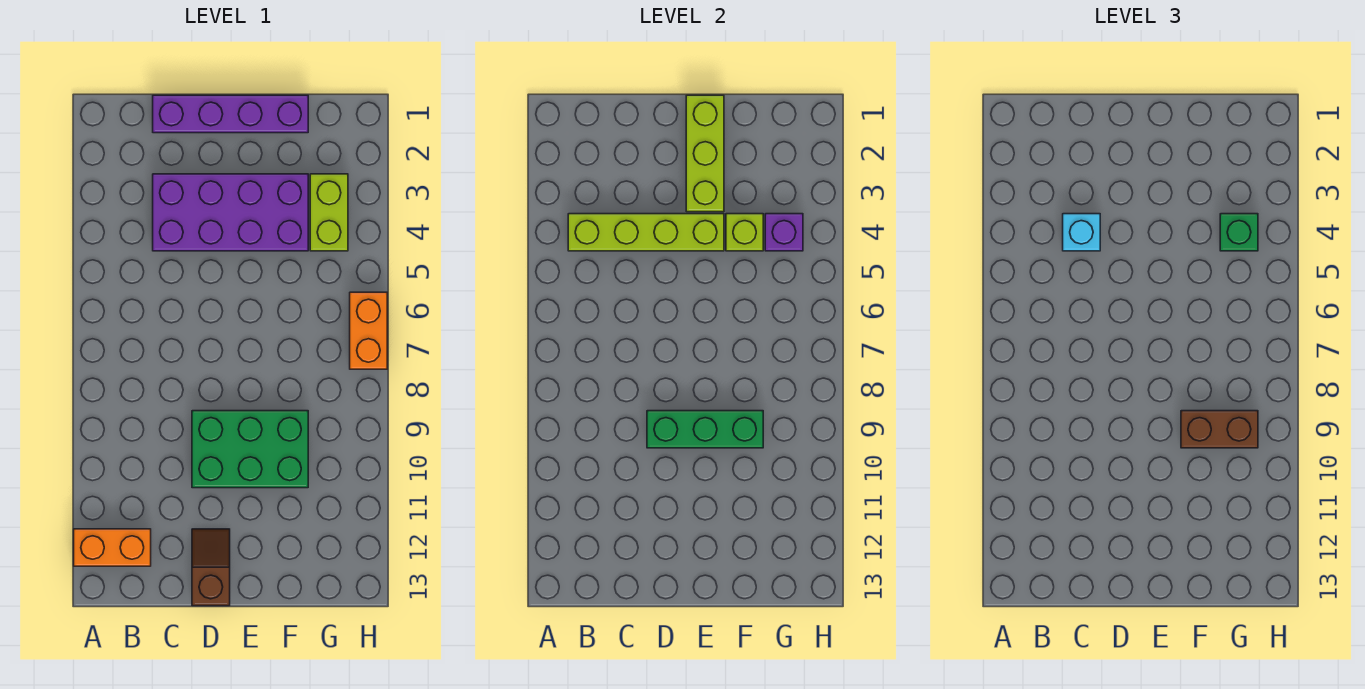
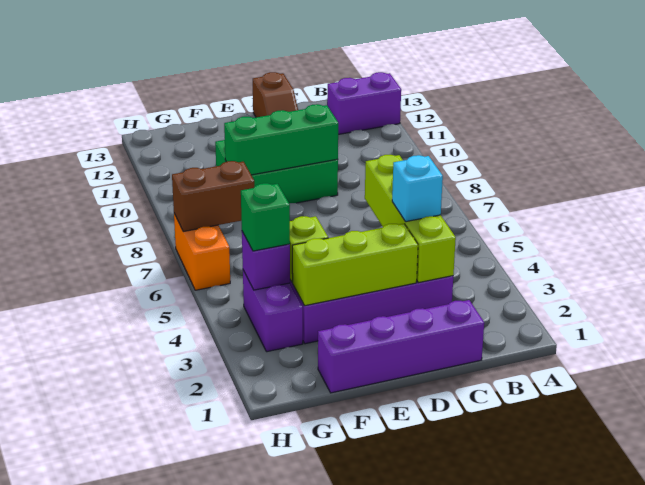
orange 1x2 brick [74,529,151,566] -> purple 1x2 brick [327,72,401,134]
lime 1x4 brick [568,214,724,251] -> lime 1x4 brick turned to [365,155,456,283]
lime 1x3 brick [686,95,724,212] -> lime 1x3 brick turned to [292,224,418,306]
brown 1x2 brick [1181,411,1258,448] -> brown 1x2 brick moved to [172,161,254,232]
lime 1x2 brick [310,174,348,251] -> purple 1x2 brick [243,270,303,352]

